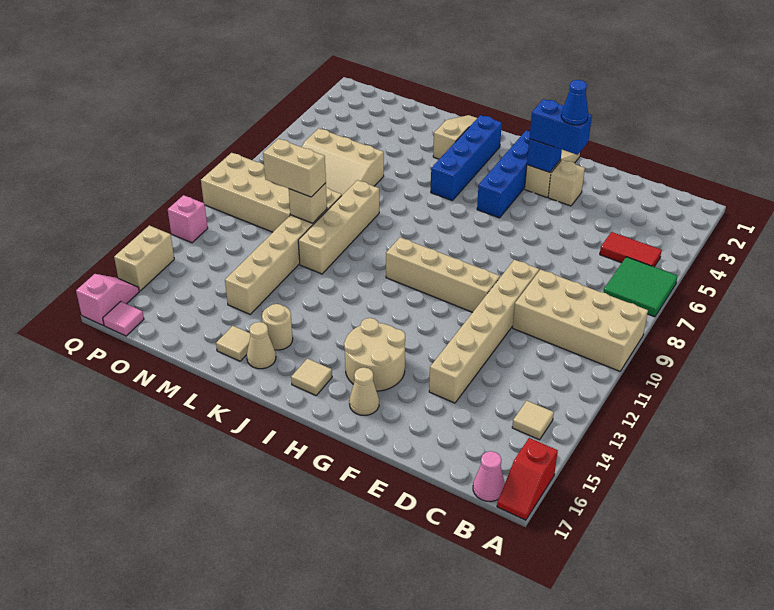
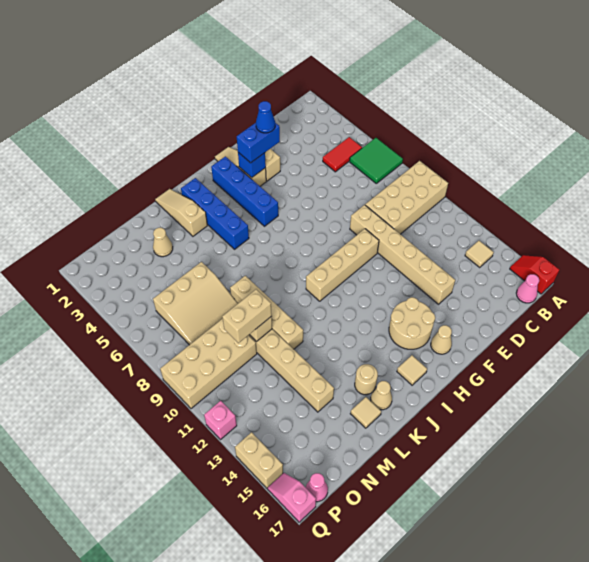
red 1x2 slope [497,438,558,520] -> red 1x2 slope turned to [510,255,559,294]
none -> tan 1x1 cone [153,228,173,257]
pink 1x1 tile [103,301,144,336] -> pink 1x1 cone [306,473,328,502]

